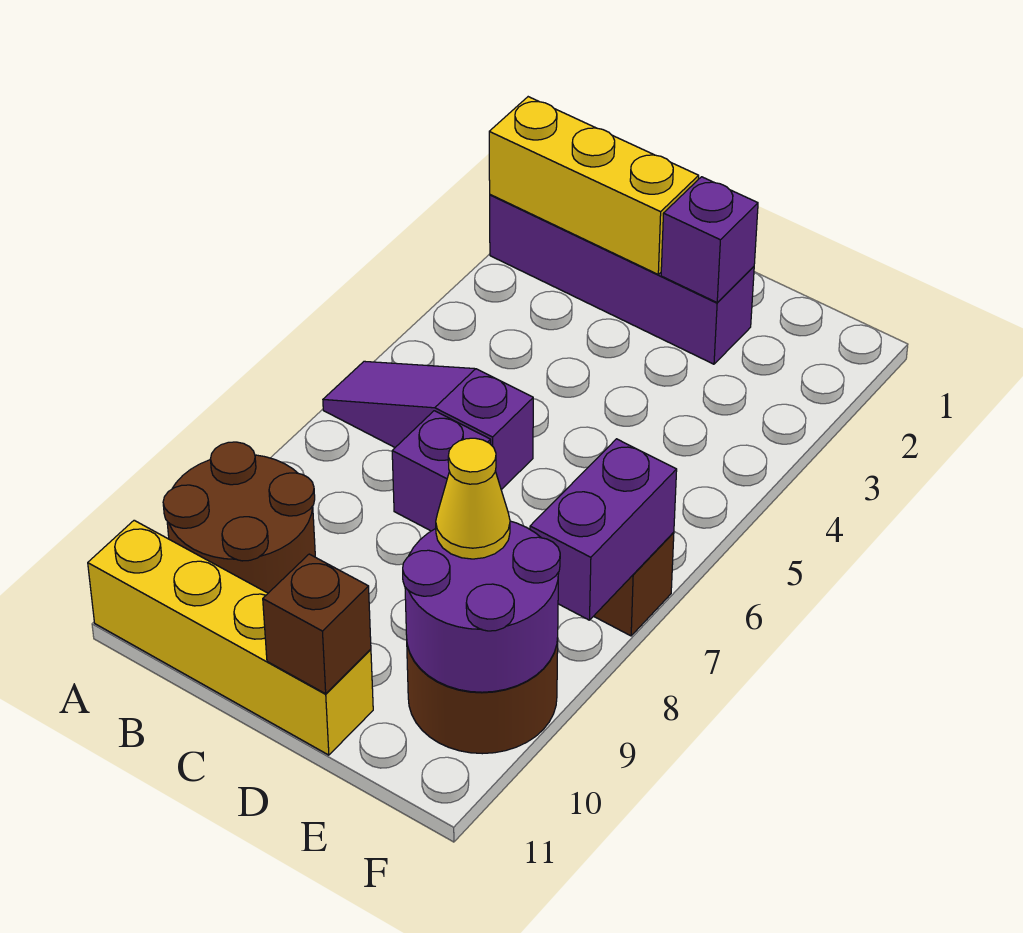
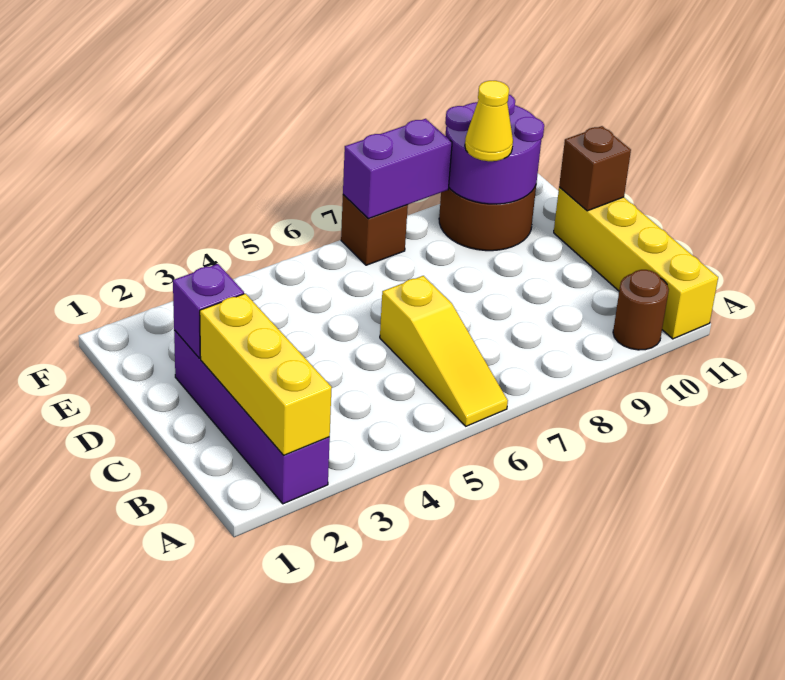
purple 1x3 slope [323,361,533,490] -> yellow 1x3 slope [380,276,508,426]
brown 2x2 round brick [163,442,315,593] -> brown 1x1 round brick [613,270,669,350]
purple 1x1 brick [392,411,491,531] -> none

